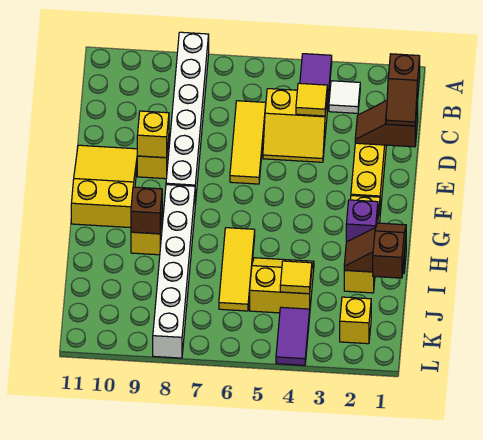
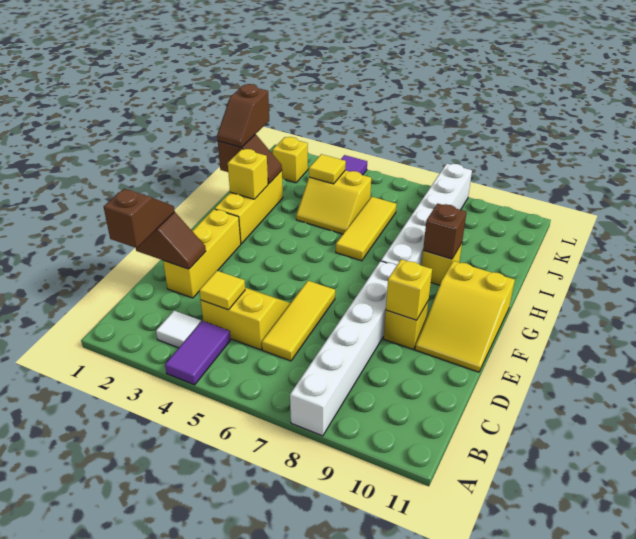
purple 1x1 brick [346,200,378,242] -> yellow 1x1 brick [228,149,268,199]

